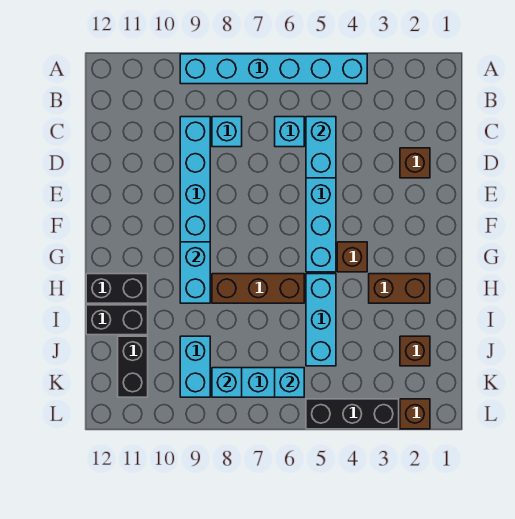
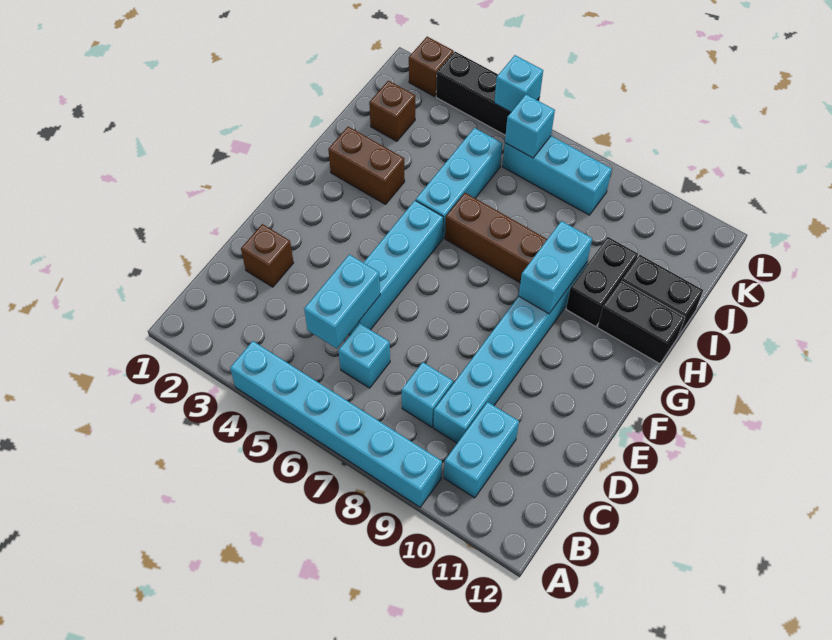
brown 1x1 brick [337,242,367,272] -> none
cyan 1x2 brick [180,336,210,397] -> cyan 1x2 brick moved to [444,402,519,498]
black 1x2 brick [118,336,148,397] -> black 1x2 brick moved to [566,237,638,327]
cyan 1x1 brick [212,368,242,397] -> cyan 1x1 brick moved to [494,55,543,112]

